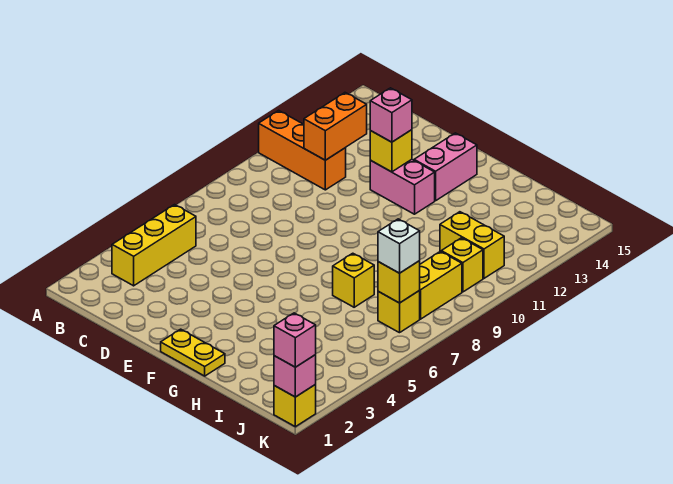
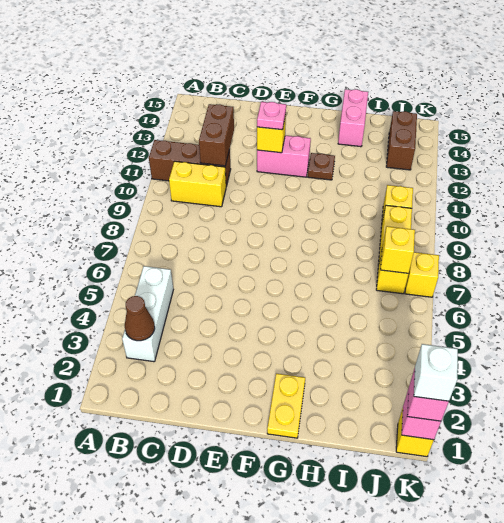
orange 1x3 brick [259,110,346,190] -> brown 1x3 brick [149,140,231,186]
yellow 1x3 brick [112,205,196,286] -> white 1x3 brick [122,266,173,362]
none -> brown 1x1 cone [125,296,155,341]
orange 1x2 brick [304,93,367,160] -> brown 1x2 brick [199,104,234,166]
pink 1x1 brick [370,88,412,142] -> pink 1x1 plate [257,102,286,130]
yellow 1x2 plate [161,329,225,376] -> yellow 1x2 plate turned to [267,374,305,438]
pink 1x2 brick [414,133,477,201] -> pink 1x2 brick moved to [338,89,368,147]
none -> brown 1x1 plate [308,153,335,180]
yellow 1x1 brick [333,253,374,307] -> yellow 1x1 brick moved to [405,252,439,297]
yellow 1x2 brick [440,212,504,278] -> yellow 1x2 brick moved to [169,161,226,207]
white 1x1 brick [378,219,420,273] -> white 1x1 brick moved to [414,344,458,401]
none -> brown 1x2 brick [386,111,417,170]

